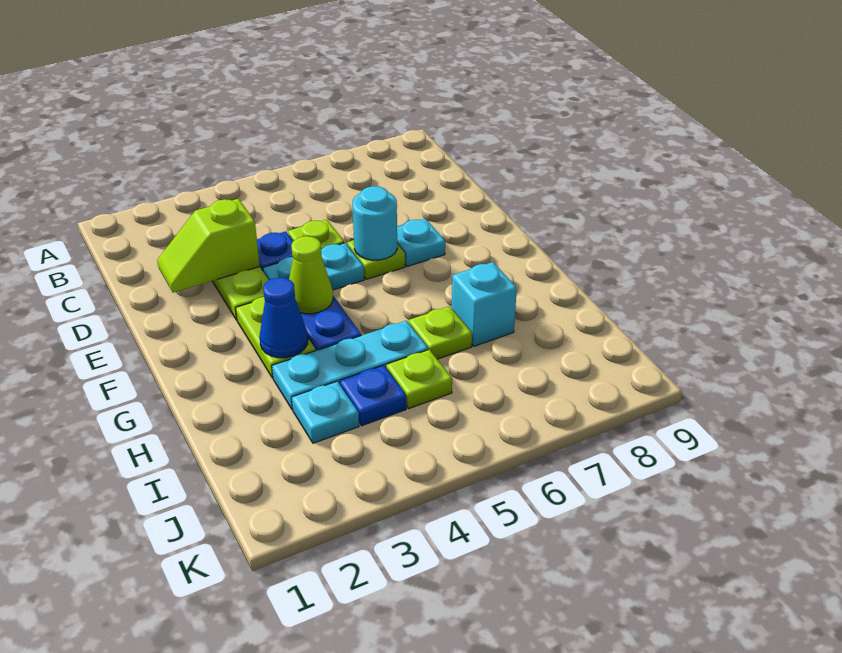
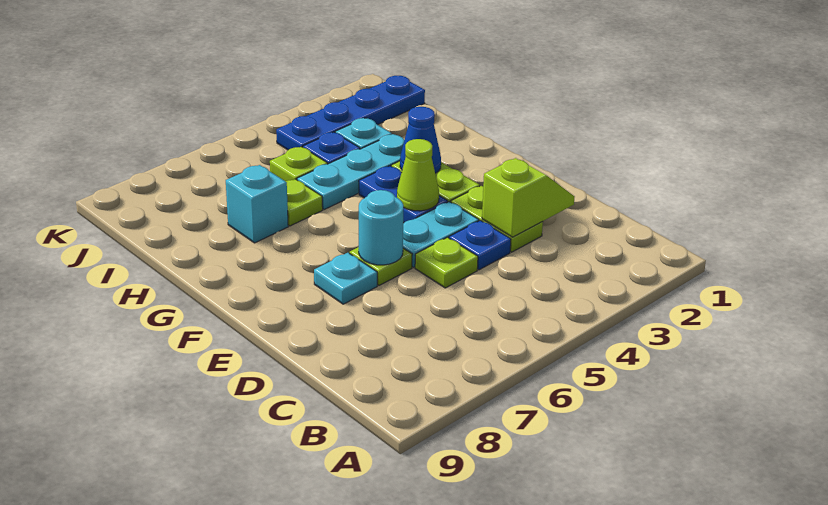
none -> blue 1x4 plate [276,76,425,150]

